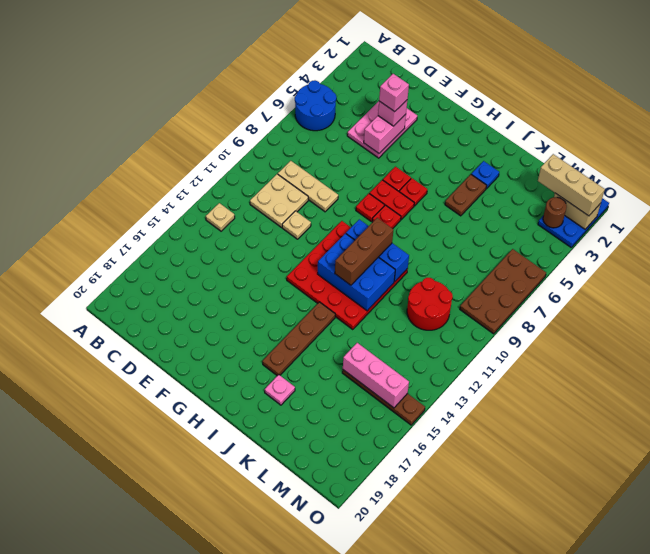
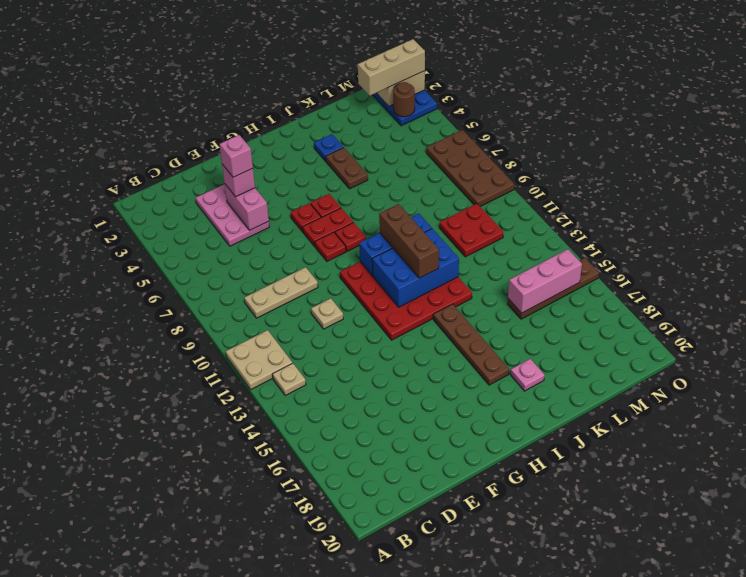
blue 2x2 round brick [295,80,336,131] -> none
tan 2x2 plate [250,174,308,227] -> tan 2x2 plate moved to [226,330,292,389]
red 2x2 round brick [407,278,453,330] -> red 2x2 plate [439,204,503,257]

